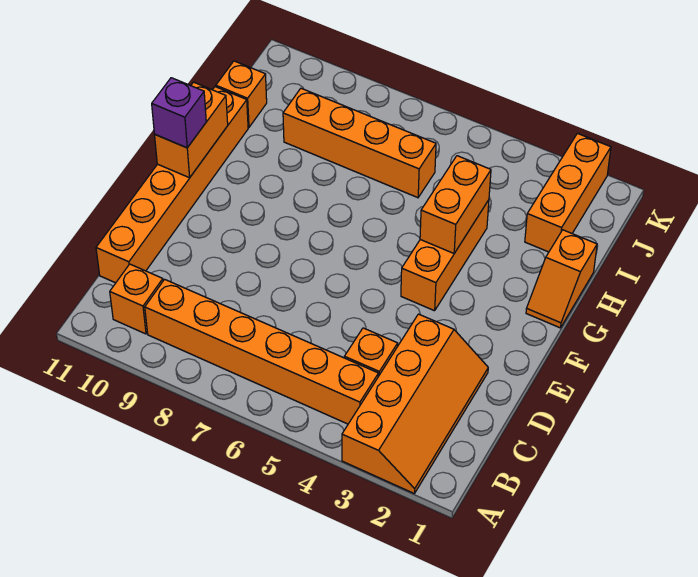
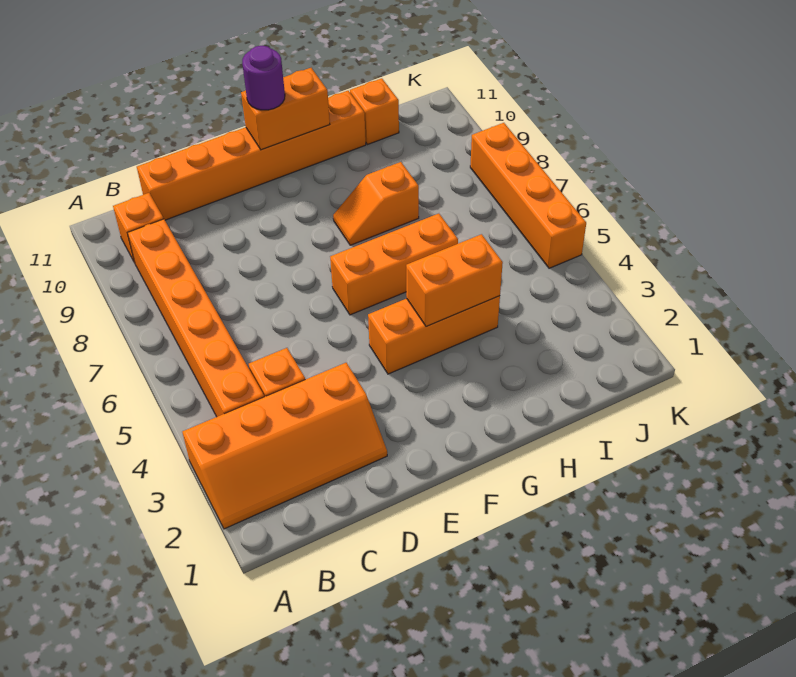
purple 1x1 brick [152,78,206,148] -> purple 1x1 round brick [242,46,285,110]
orange 1x2 slope [526,230,597,328] -> orange 1x2 slope moved to [333,162,419,245]
orange 1x3 brick [525,133,611,252] -> orange 1x3 brick moved to [330,213,458,315]
orange 1x4 brick [283,88,436,198] -> orange 1x4 brick moved to [470,123,586,268]

